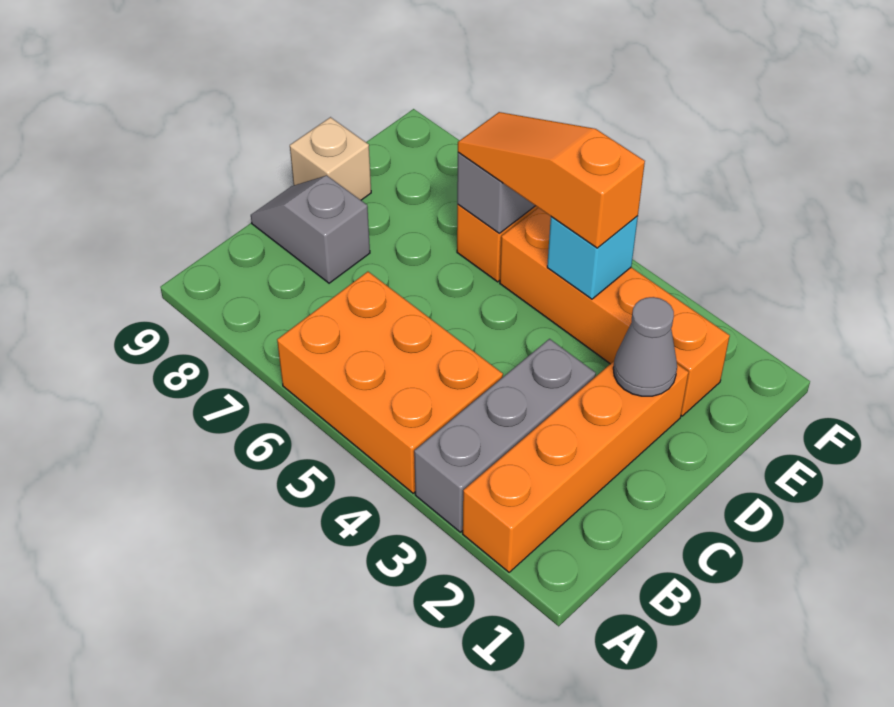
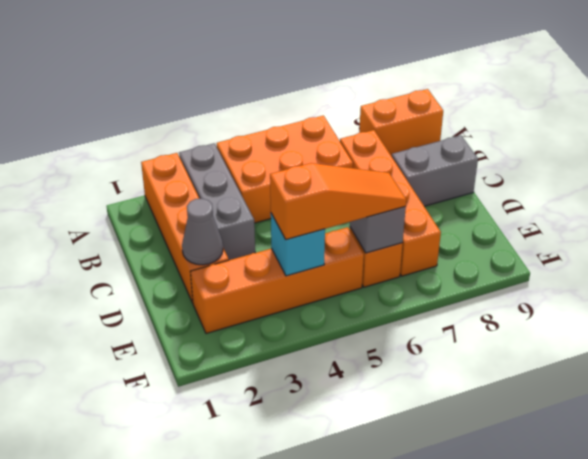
none -> orange 1x2 brick [359,89,443,156]
none -> orange 1x4 brick [340,130,441,276]
grey 1x2 slope [251,176,370,283] -> grey 1x2 brick [392,135,478,206]
tan 1x1 brick [290,117,371,200] -> none

